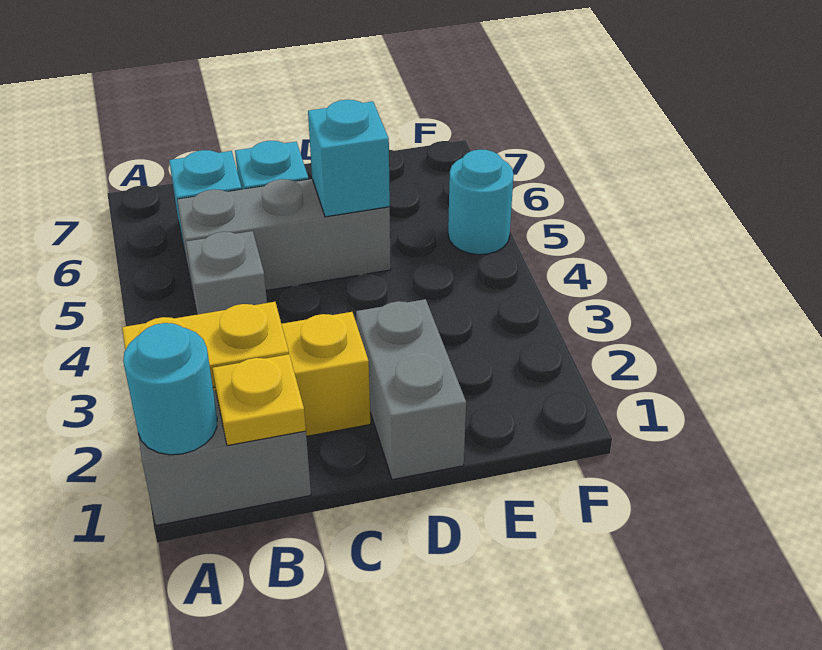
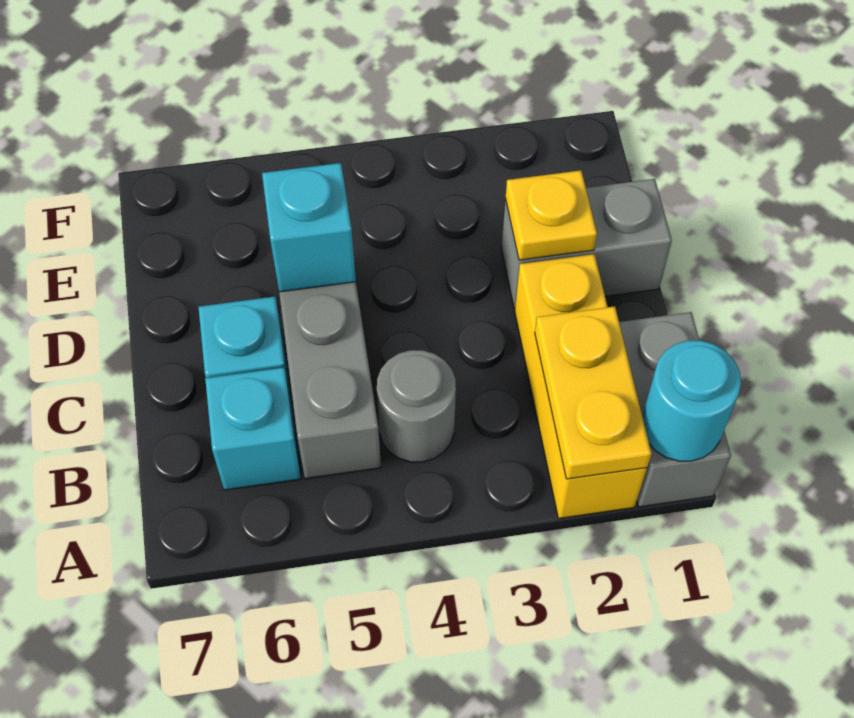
yellow 1x1 plate [213,354,306,446] -> yellow 1x1 plate moved to [505,170,597,260]
grey 1x1 brick [186,231,267,315] -> grey 1x1 round brick [377,350,456,462]
cyan 1x1 round brick [448,149,514,255] -> none

